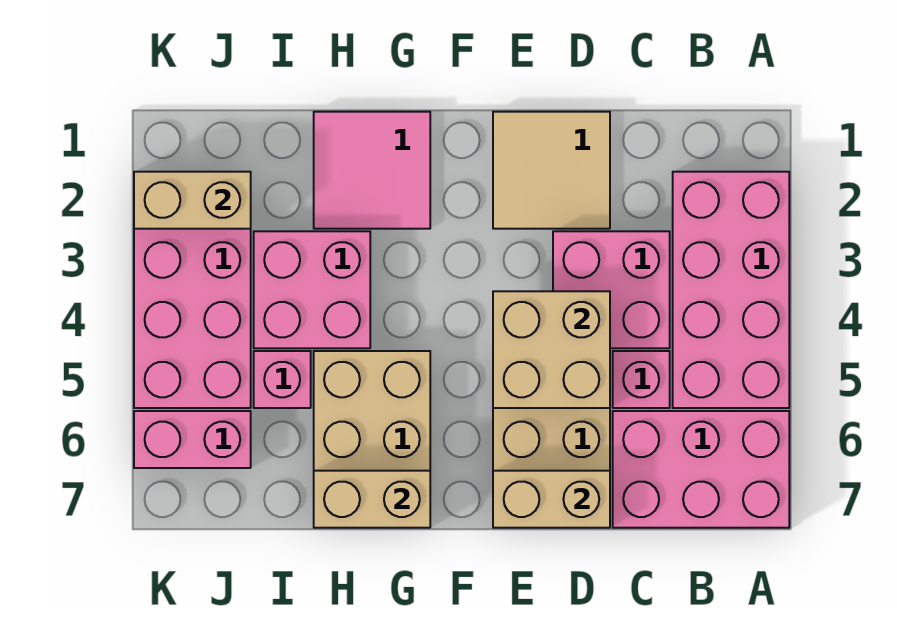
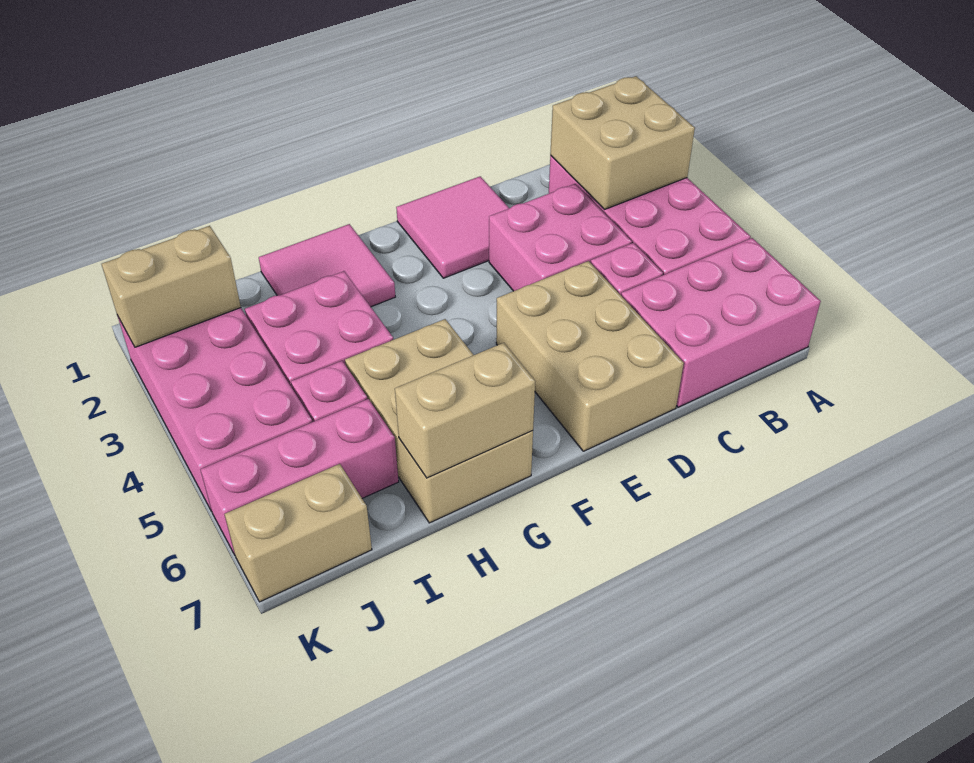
tan 2x2 tile [493,112,610,229] -> pink 2x2 tile [396,176,510,278]
tan 2x2 brick [493,291,610,408] -> tan 2x2 brick moved to [550,76,695,209]
tan 1x2 brick [493,471,610,528] -> tan 1x2 brick moved to [225,464,372,602]
pink 1x2 brick [134,411,251,468] -> pink 1x3 brick [201,399,399,555]

